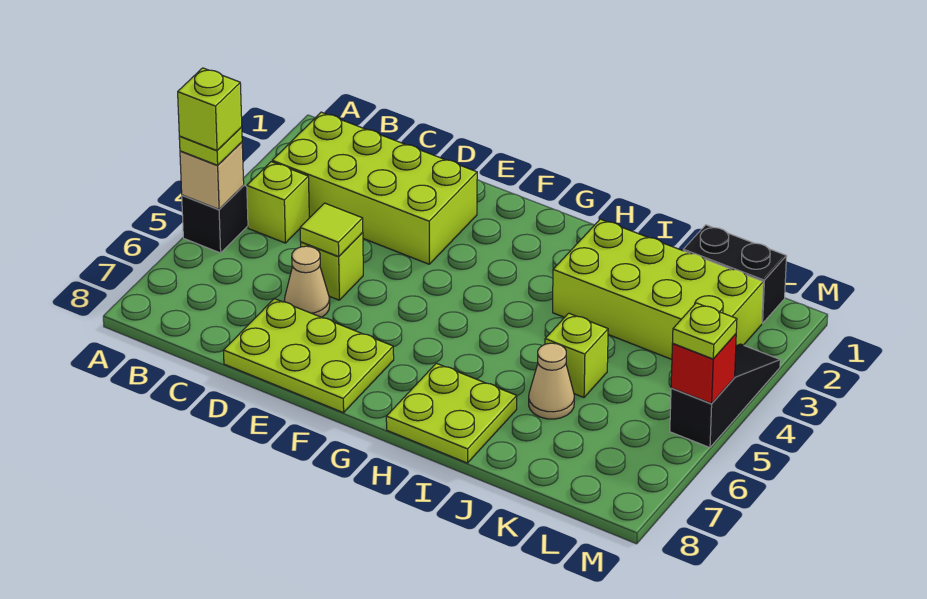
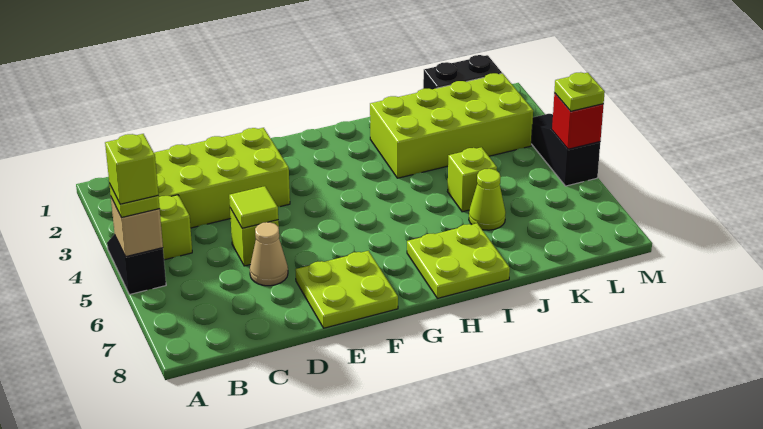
lime 2x3 plate [224,299,394,413] -> lime 2x2 plate [295,251,398,328]
tan 1x1 cone [529,343,574,419] -> lime 1x1 cone [469,169,506,230]

